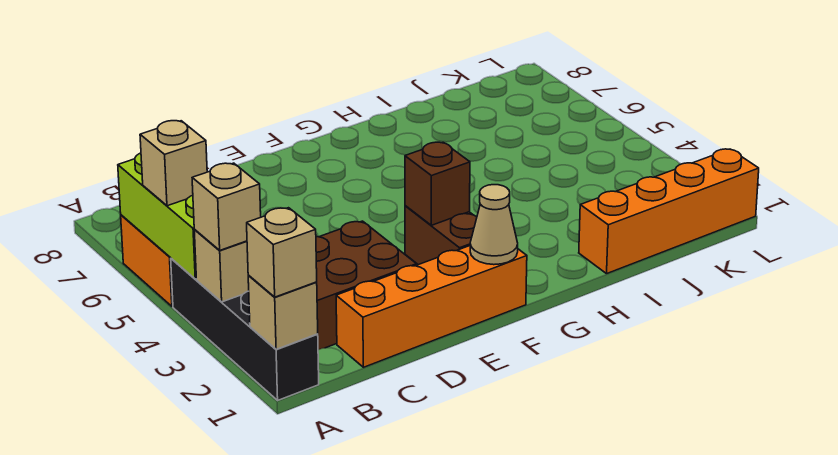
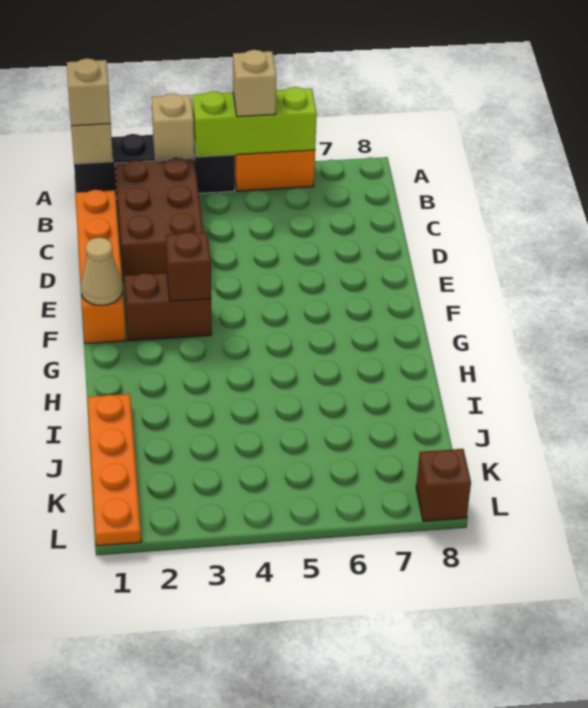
tan 1x1 brick [192,163,261,250] -> none
orange 1x4 brick [579,149,759,274] -> orange 1x4 plate [88,394,141,546]
none -> brown 1x1 brick [416,449,471,521]

